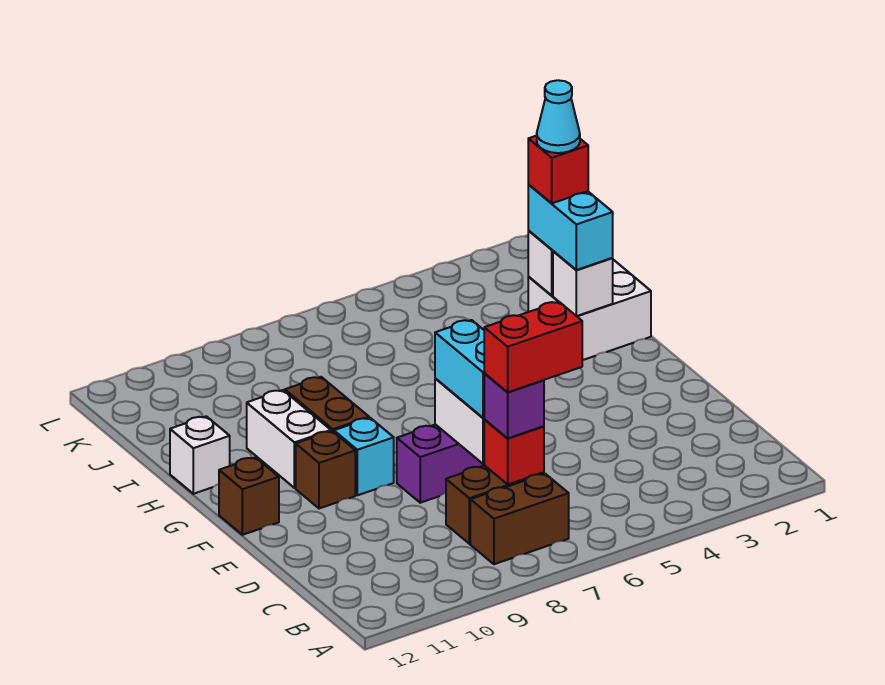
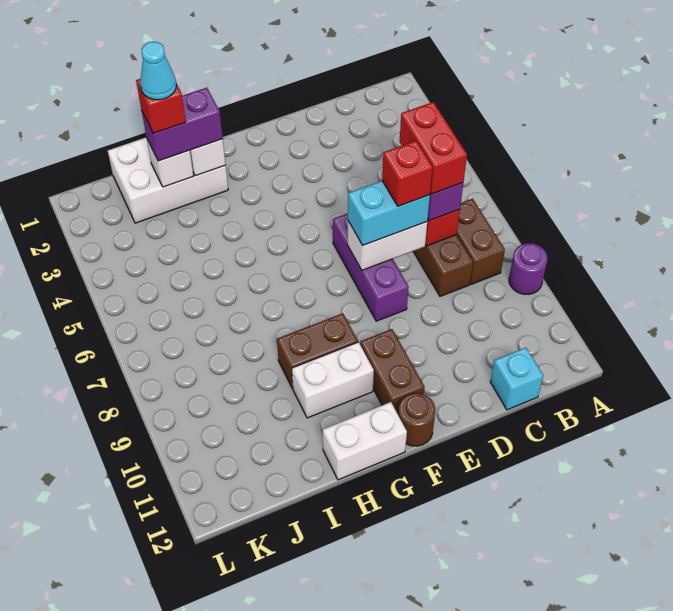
none -> purple 1x1 round brick [509,243,548,294]
none -> red 1x1 brick [382,141,433,206]
cyan 1x1 brick [334,418,394,495] -> cyan 1x1 brick moved to [490,348,543,410]
brown 1x1 brick [296,431,355,509] -> brown 1x2 brick [360,329,424,414]
brown 1x1 brick [219,457,279,535] -> brown 1x1 round brick [398,393,435,446]
white 2x2 brick [528,260,651,360] -> white 2x3 brick [108,138,228,223]
cyan 1x2 brick [528,185,613,270] -> purple 1x2 brick [142,88,223,161]
white 1x1 brick [170,416,230,494] -> white 1x2 brick [323,402,407,480]

